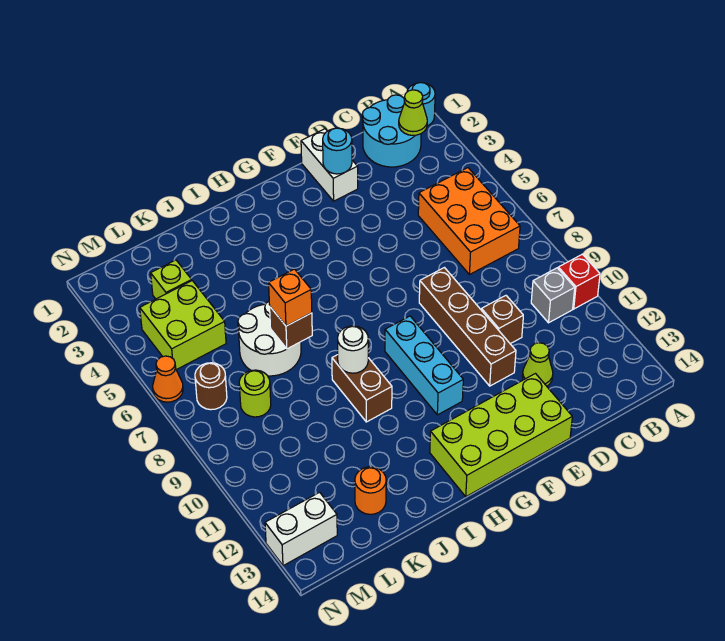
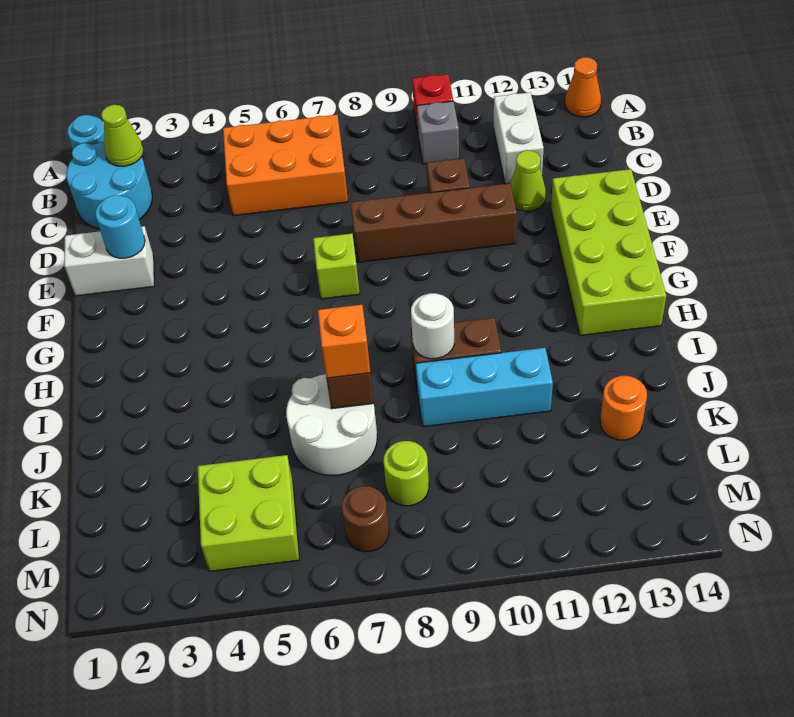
cyan 1x3 brick [385,316,463,415] -> cyan 1x3 brick moved to [416,348,553,427]
lime 1x1 brick [151,260,192,299] -> lime 1x1 brick moved to [313,234,360,299]
white 1x2 brick [265,492,337,566] -> white 1x2 brick moved to [494,92,543,184]
orange 1x1 cone [153,356,183,402] -> orange 1x1 cone moved to [565,57,601,117]

